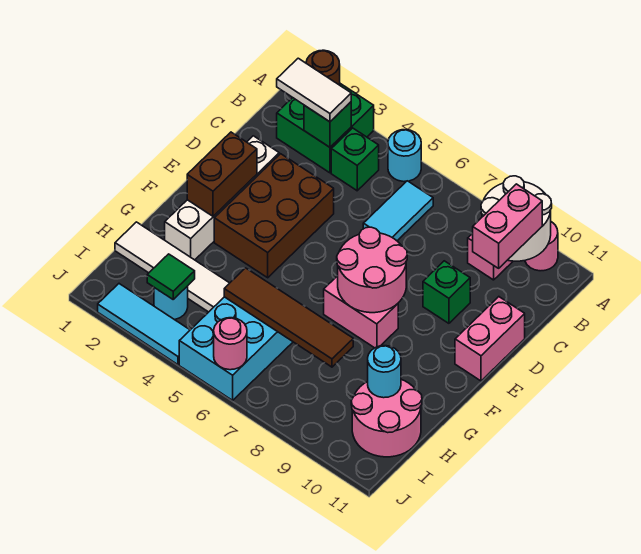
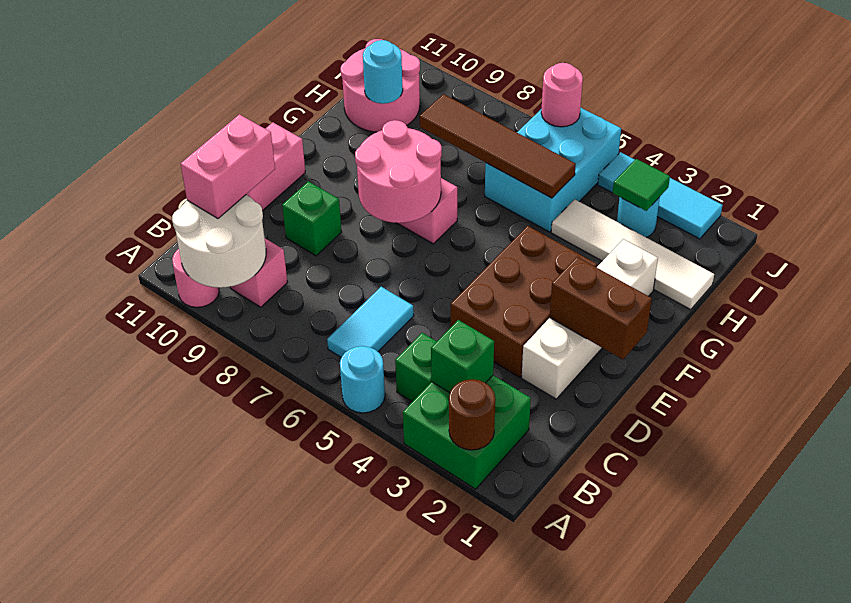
white 1x2 tile [277,58,351,122] -> none
brown 1x2 brick [187,132,257,216] -> brown 1x2 brick turned to [550,257,652,359]

